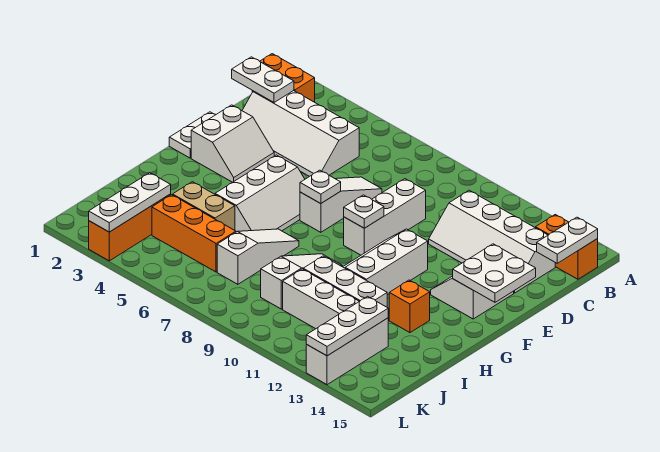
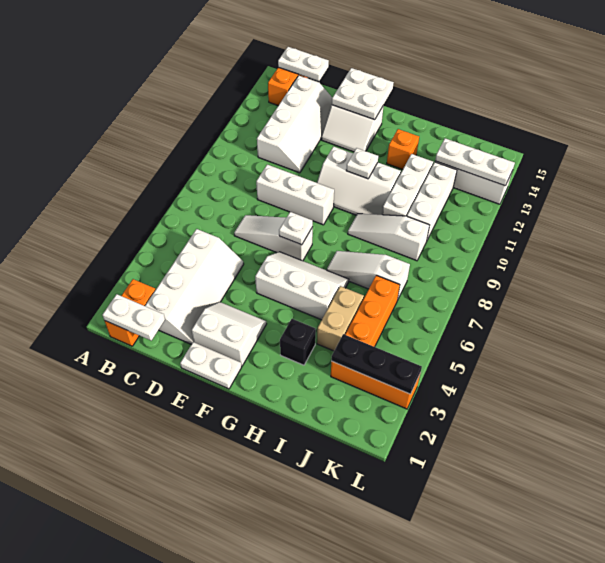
white 1x2 plate [232,57,294,102] -> white 1x2 plate turned to [102,294,165,341]
white 1x1 plate [344,195,384,228] -> white 1x1 plate moved to [346,148,378,179]
none -> black 1x1 brick [280,319,316,365]
white 1x3 plate [89,173,171,232] -> black 1x3 plate [332,334,422,394]

